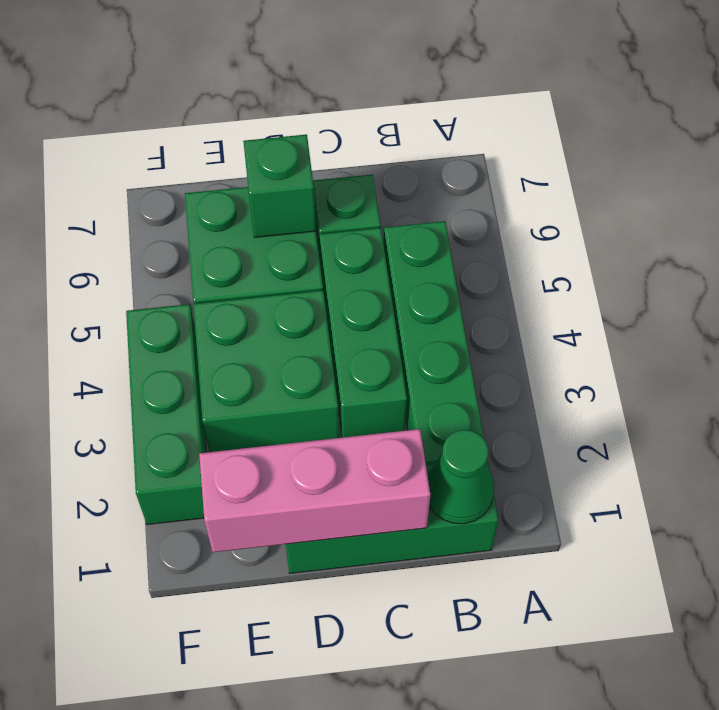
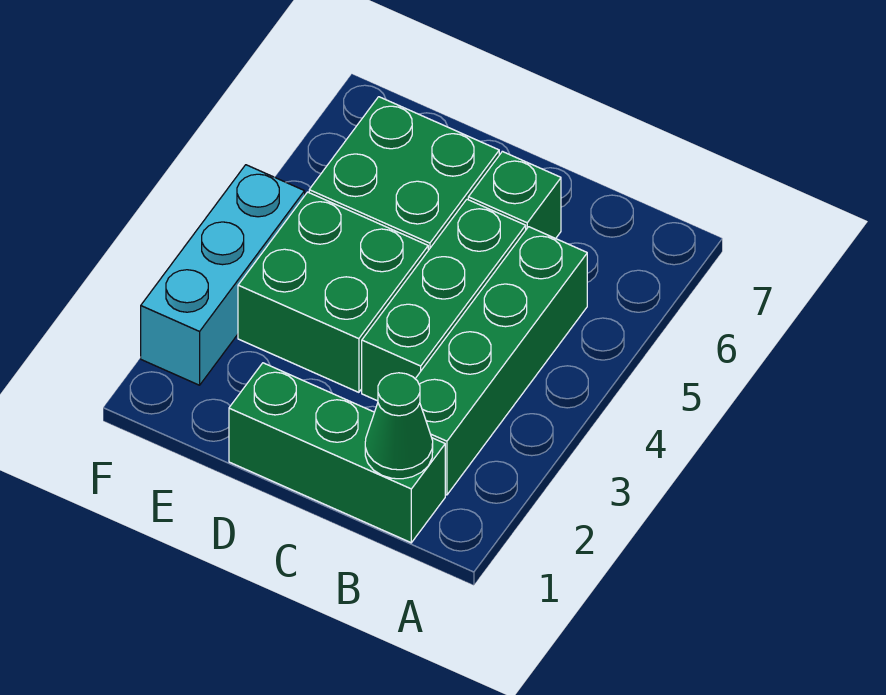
pink 1x3 brick [199,429,430,552] -> none
green 1x1 brick [243,134,316,238] -> none
green 1x3 brick [126,304,207,525] -> cyan 1x3 brick [141,165,305,385]

